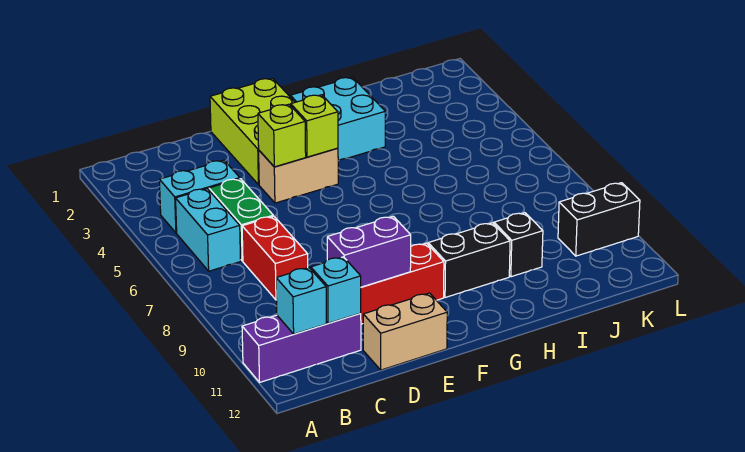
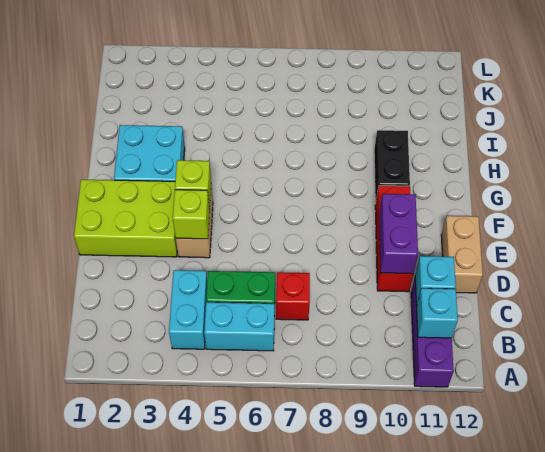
red 1x2 brick [242,216,308,300] -> red 1x1 brick [276,272,310,320]
black 1x1 brick [494,213,543,277] -> none
black 1x2 brick [558,183,640,256] -> none

